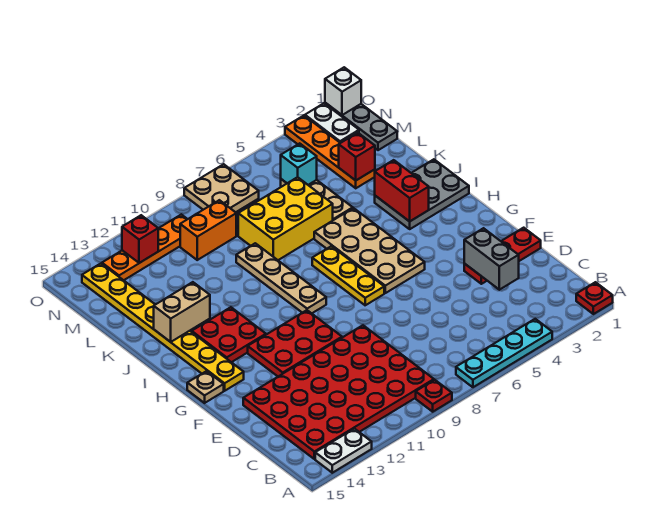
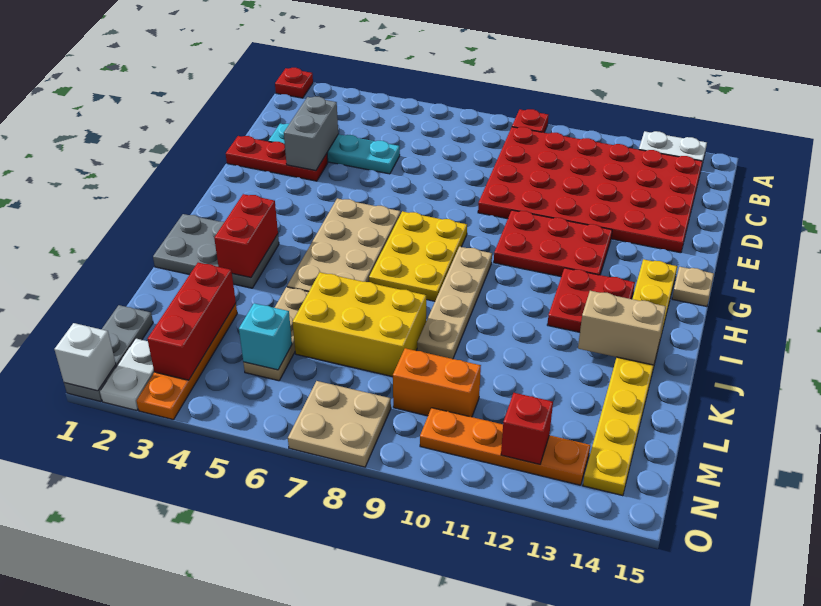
cyan 1x4 plate [456,319,552,387] -> cyan 1x4 plate moved to [269,124,400,174]
yellow 1x3 plate [312,246,384,305] -> yellow 2x3 plate [369,211,467,301]
red 1x1 brick [339,133,375,180] -> red 1x3 brick [147,263,236,380]

